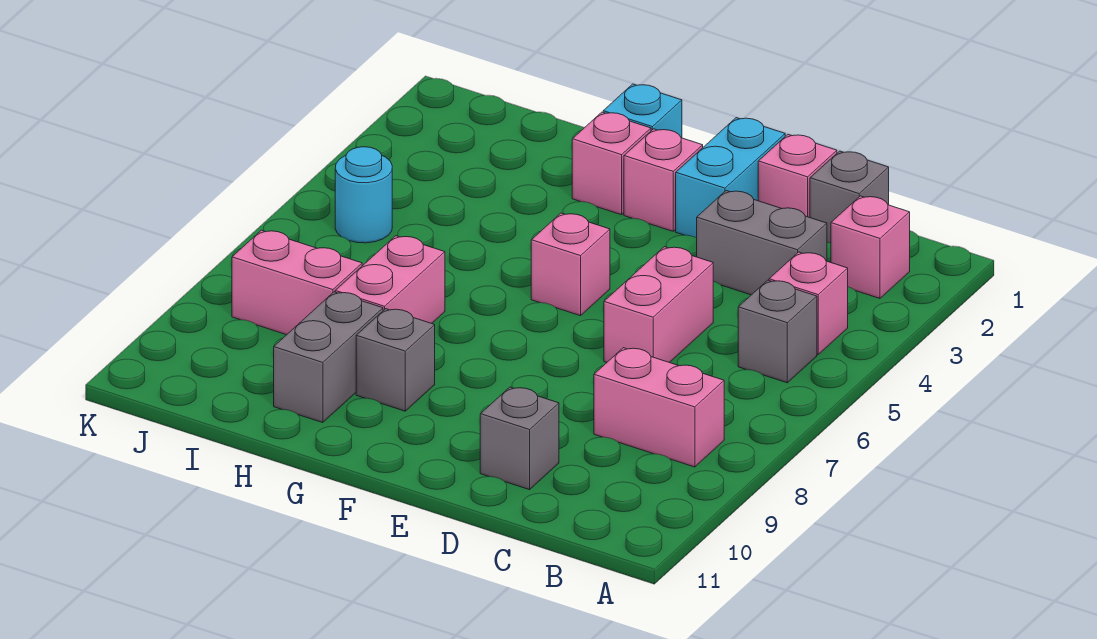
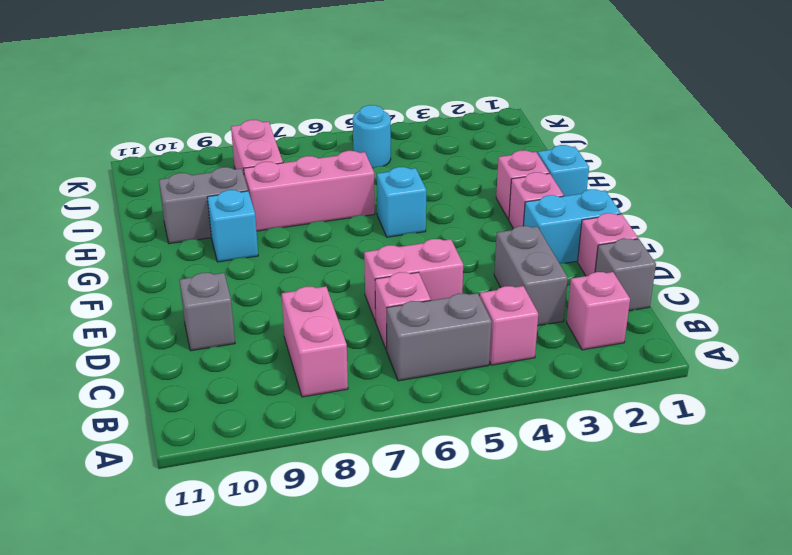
grey 1x1 brick [738,280,817,383] -> grey 1x2 brick [387,293,492,381]
pink 1x1 brick [531,213,610,316] -> pink 1x1 brick moved to [375,272,431,350]
none -> cyan 1x1 brick [377,167,426,237]
grey 1x1 brick [356,309,435,411] -> cyan 1x1 brick [207,190,258,262]
pink 1x2 brick [335,236,445,323] -> pink 1x3 brick [244,151,375,231]

